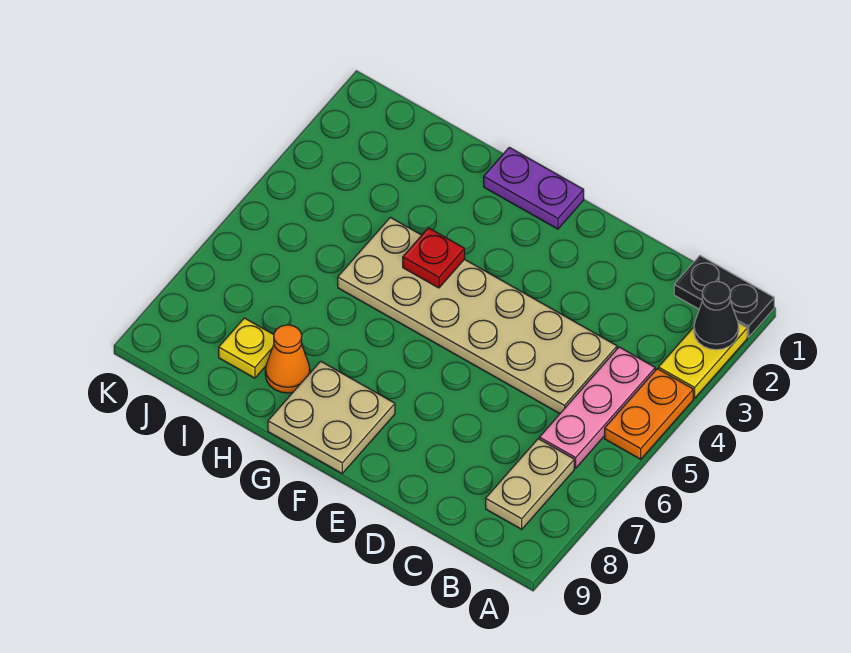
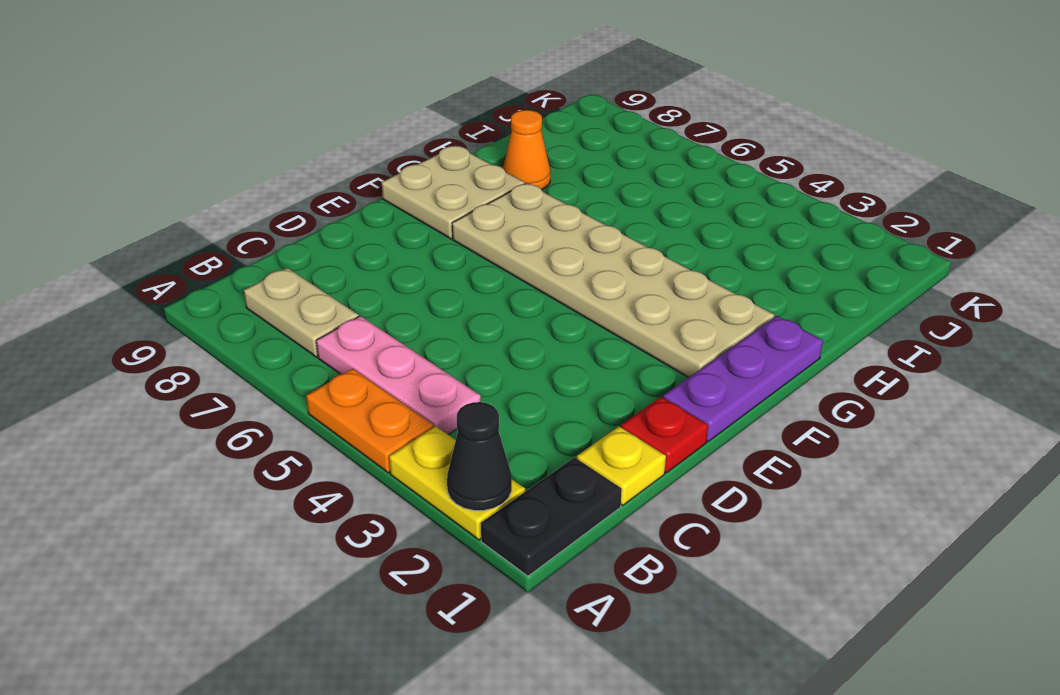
tan 2x6 plate [338,217,617,414] -> tan 2x6 plate turned to [452,183,775,378]
purple 1x2 plate [484,147,584,229] -> purple 1x3 plate [663,316,823,442]
red 1x1 plate [403,228,465,288] -> red 1x1 plate moved to [621,397,708,473]
yellow 1x1 plate [219,318,274,378] -> yellow 1x1 plate moved to [577,426,666,505]

